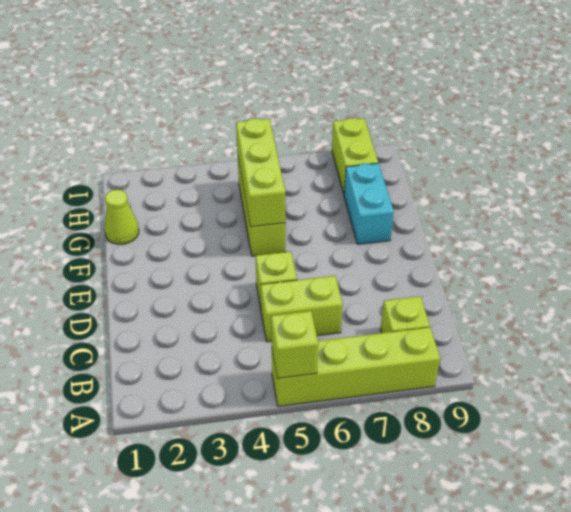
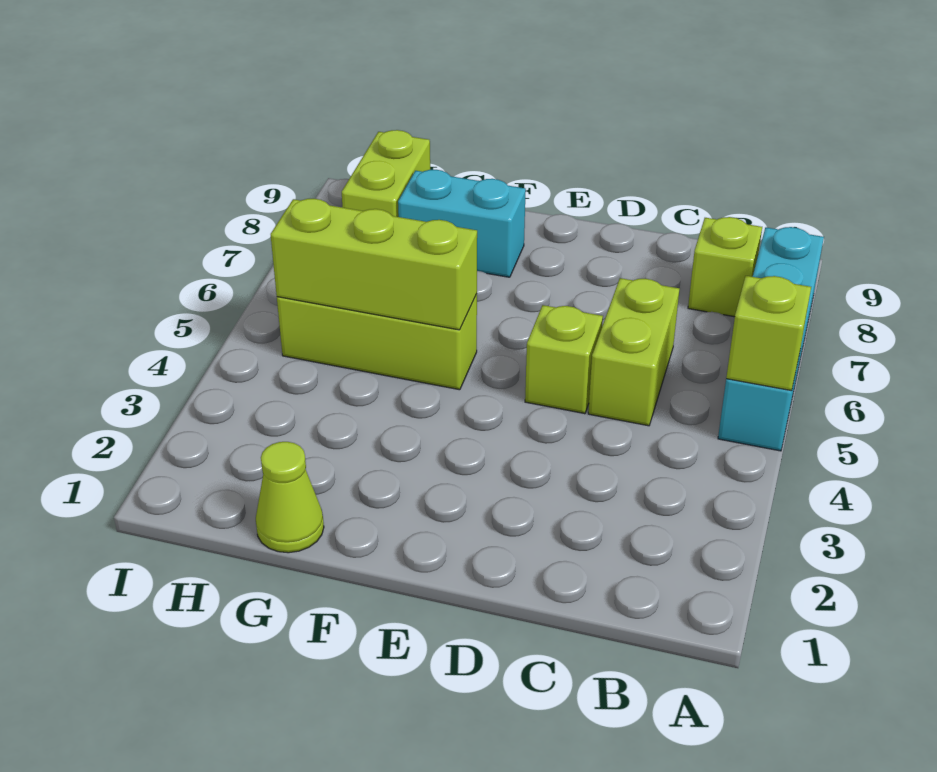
lime 1x4 brick [272,327,440,406] -> cyan 1x4 brick [718,227,824,451]
lime 1x2 brick [332,118,378,194] -> lime 1x2 brick turned to [342,130,430,217]

